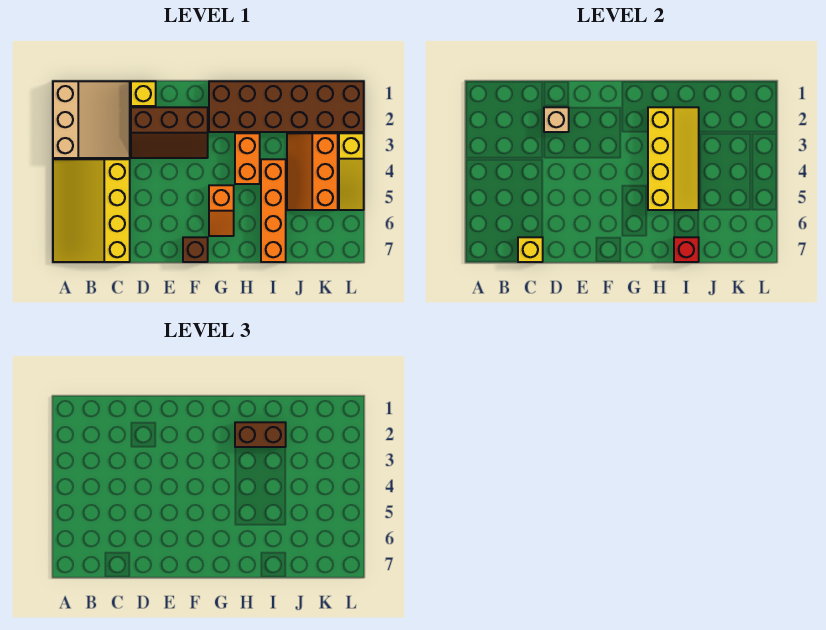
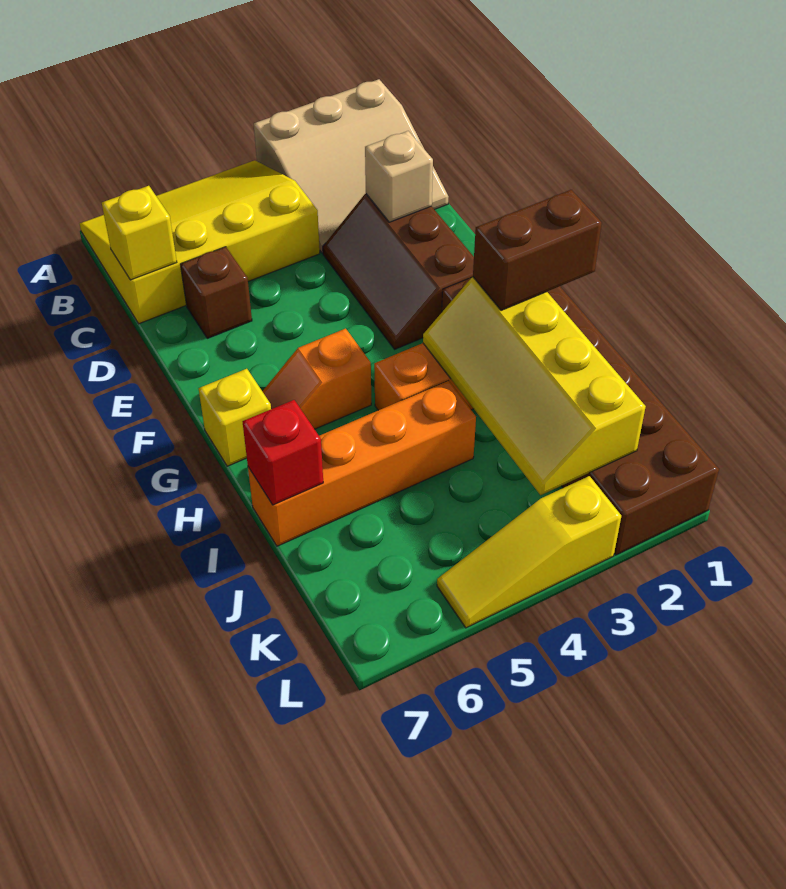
yellow 1x1 brick [131,81,156,106] -> yellow 1x1 brick moved to [199,369,271,466]
brown 1x1 brick [183,237,208,262] -> brown 1x1 brick moved to [180,247,252,338]
yellow 2x4 slope [648,107,699,210] -> yellow 2x4 slope turned to [423,277,646,495]
brown 1x2 brick [235,422,286,447] -> brown 1x2 brick turned to [473,190,602,310]
orange 2x3 slope [287,133,338,210] -> none

